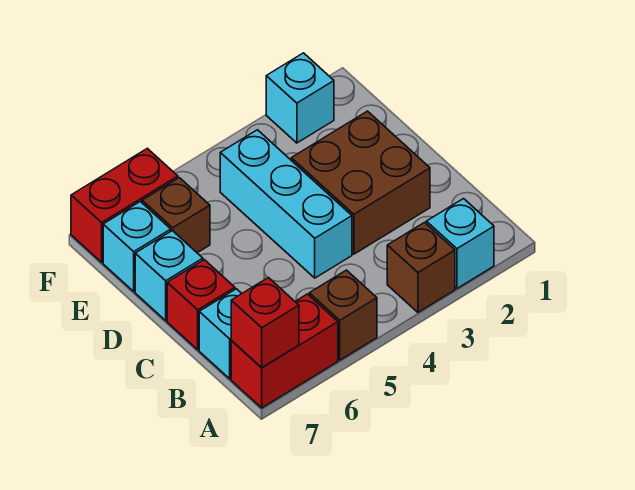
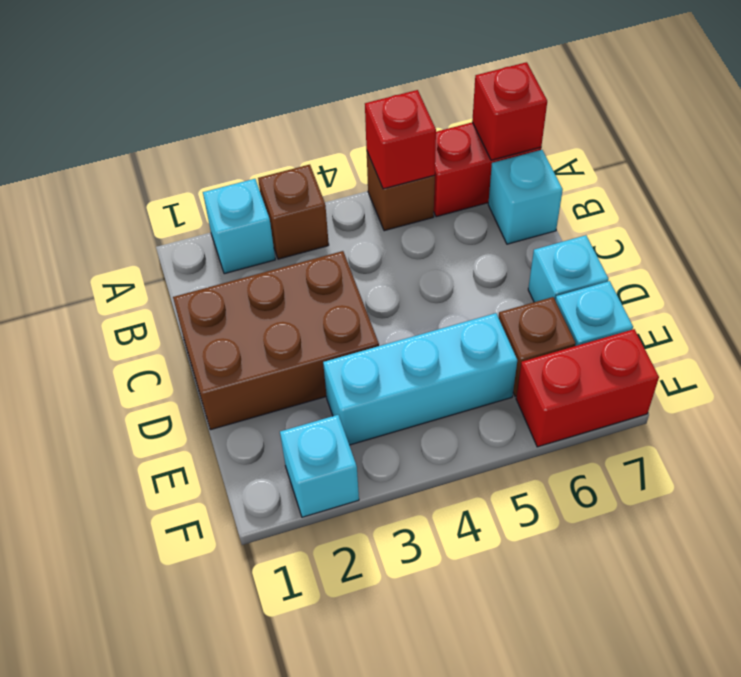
brown 2x2 brick [291,111,430,254] -> brown 2x3 brick [173,251,379,430]
cyan 1x3 brick [220,130,352,278] -> cyan 1x3 brick turned to [323,313,517,445]
red 1x1 brick [167,260,235,350] -> red 1x1 brick moved to [365,90,436,189]

